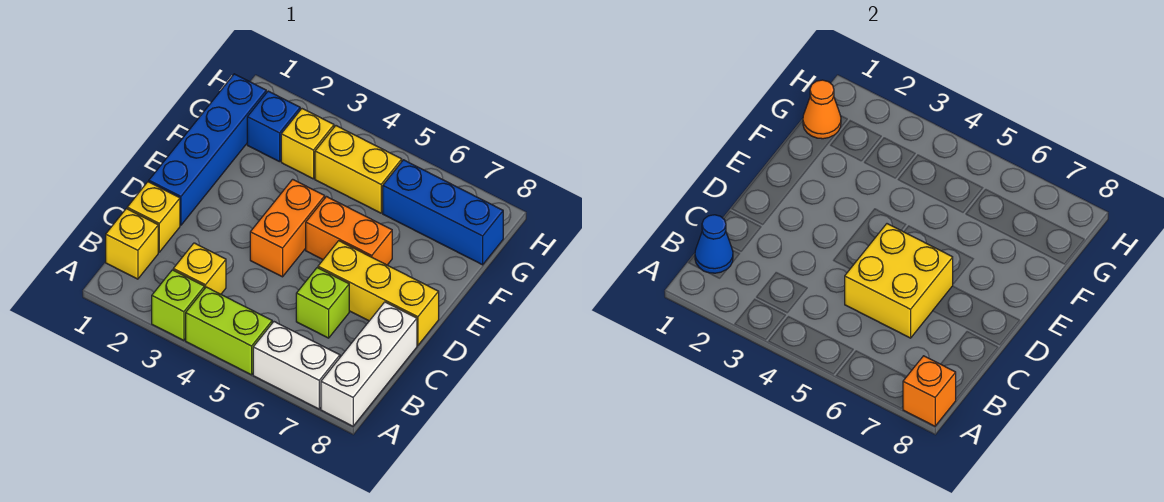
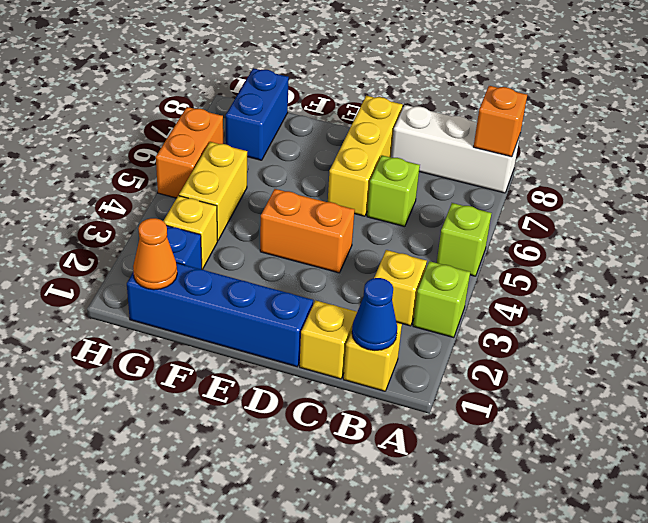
lime 1x2 brick [186,287,272,375] -> lime 1x1 brick [437,203,492,276]
white 1x2 brick [253,322,340,409] -> none
yellow 2x2 brick [845,224,953,338] -> none
orange 1x2 brick [306,197,392,265] -> orange 1x2 brick moved to [156,107,223,198]
blue 1x3 brick [383,160,503,265] -> blue 1x2 brick [226,68,289,160]

